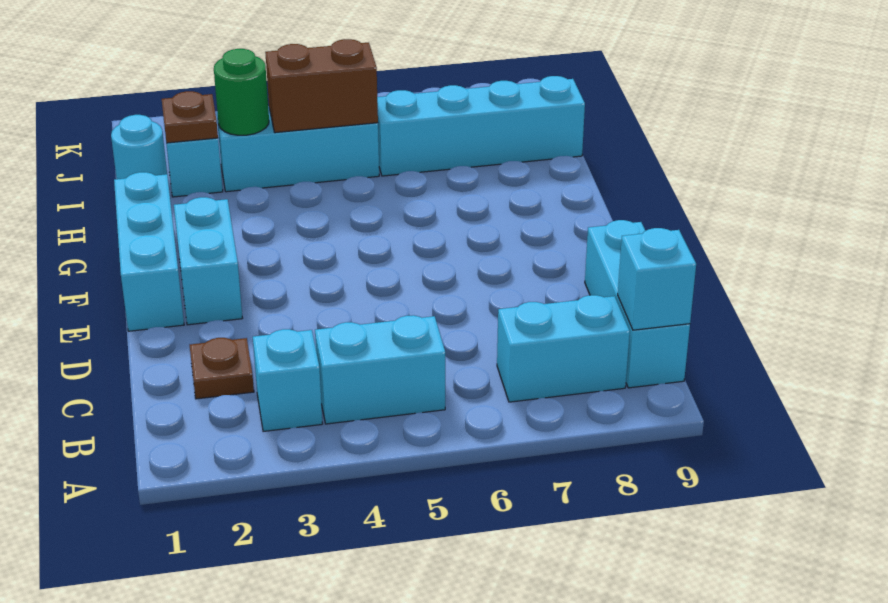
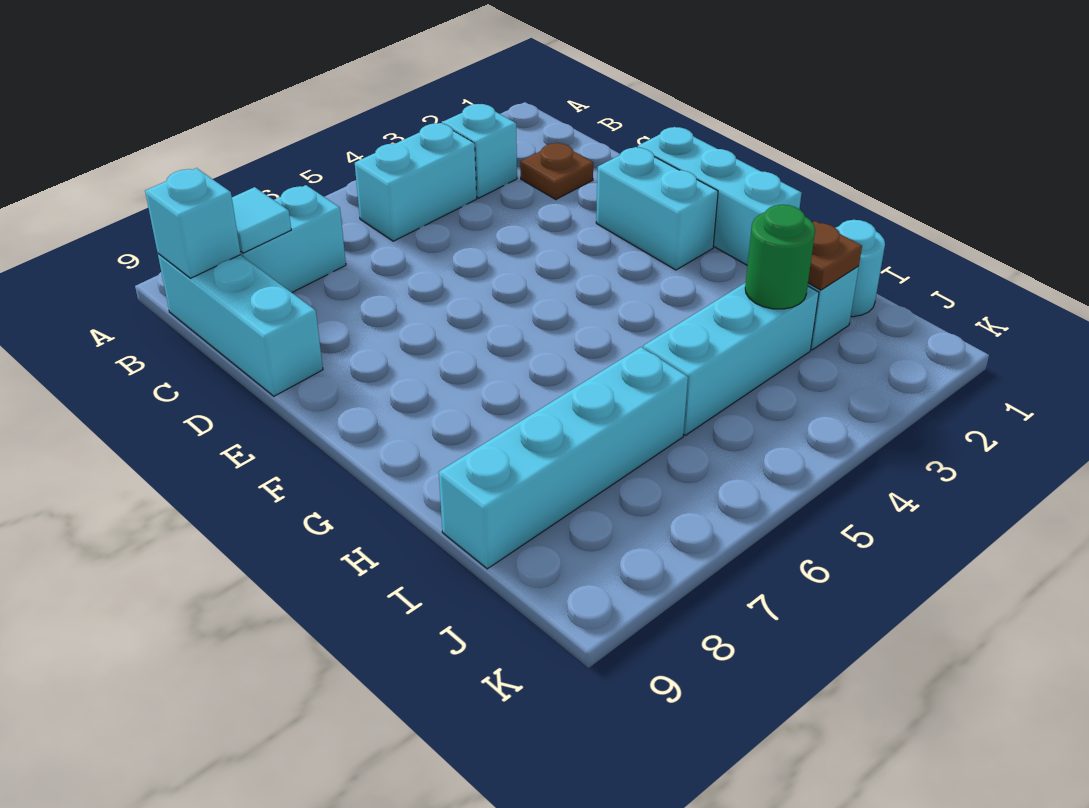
none -> cyan 1x1 tile [232,187,291,253]
brown 1x2 brick [265,39,378,133] -> none

